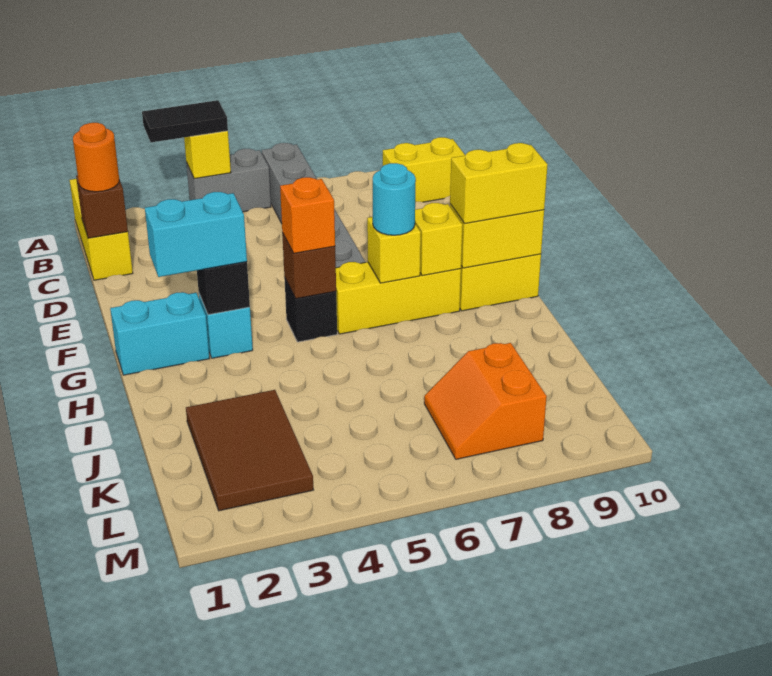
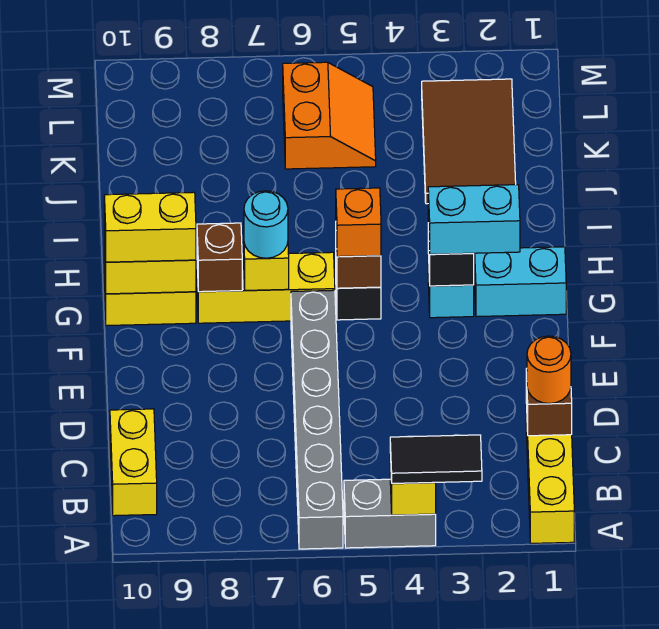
yellow 1x2 brick [383,137,465,202] -> yellow 1x2 brick turned to [110,409,157,516]
yellow 1x1 brick [415,203,462,276] -> brown 1x1 brick [197,223,242,292]
orange 2x2 slope [424,343,547,459] -> orange 2x2 slope moved to [283,62,376,169]

